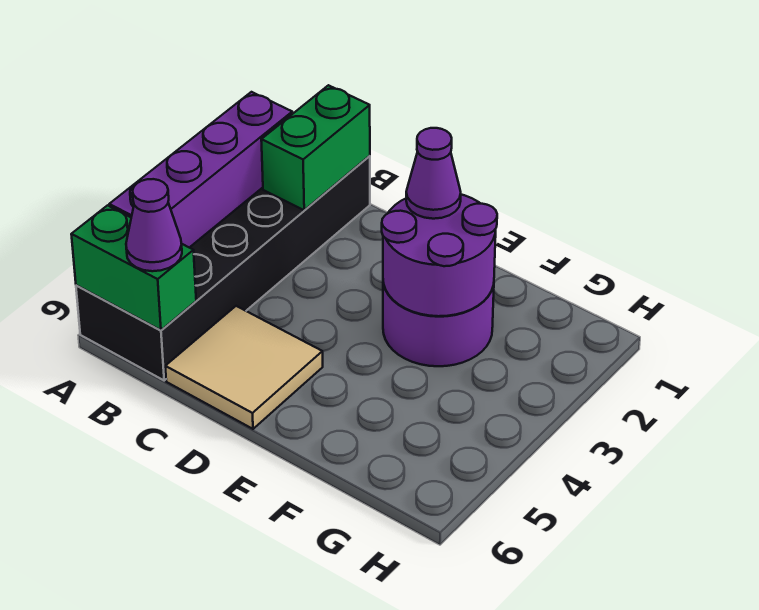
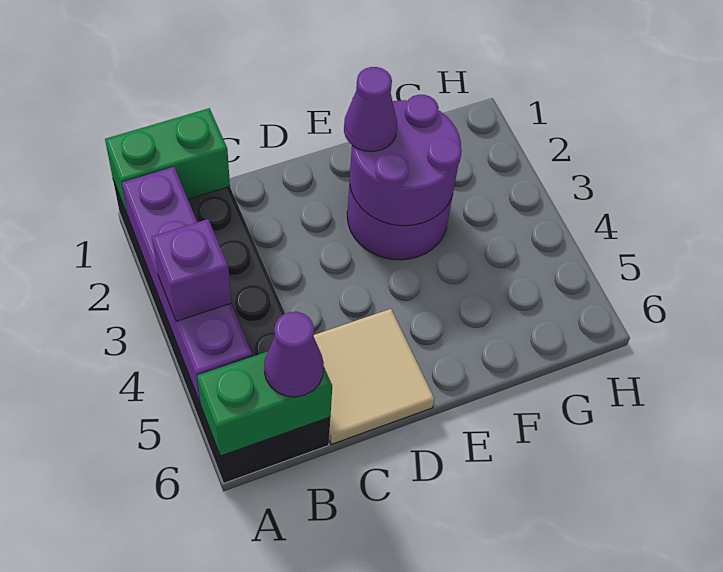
none -> purple 1x1 brick [152,219,231,321]
green 1x2 brick [261,85,370,210] -> green 1x2 brick turned to [105,108,230,216]

